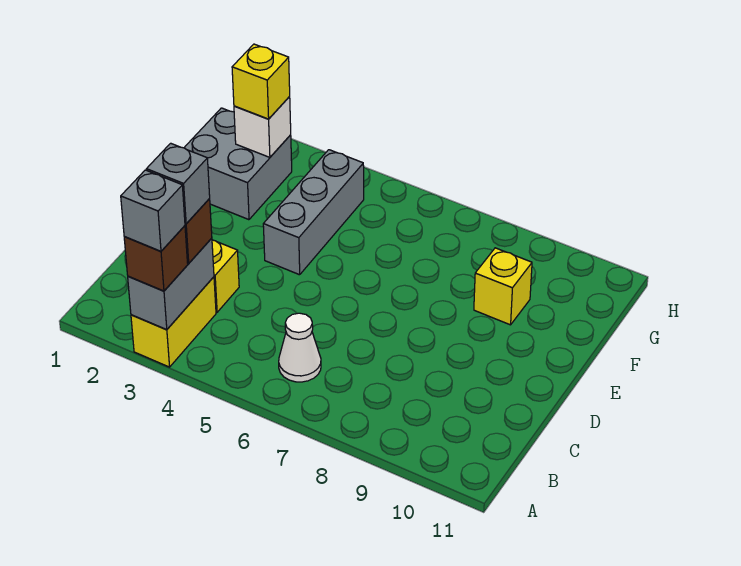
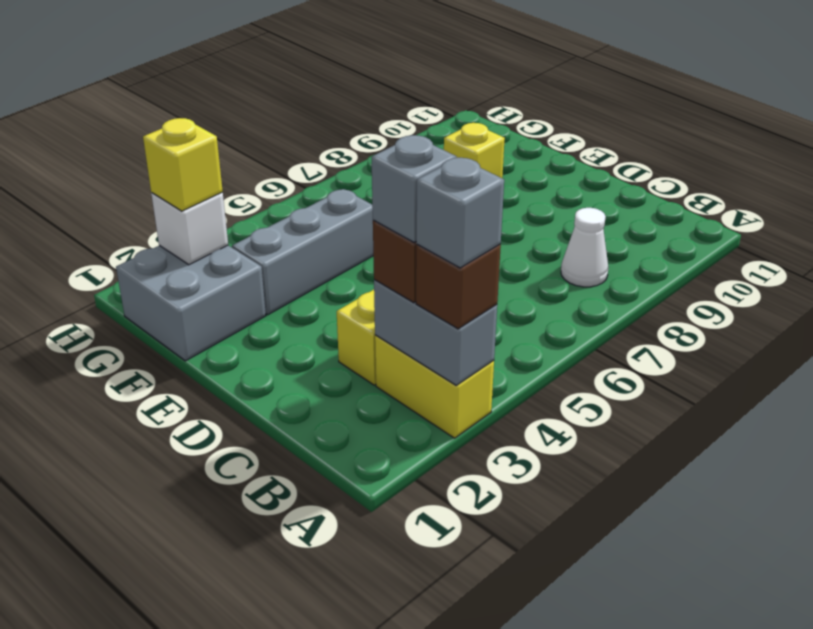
white 1x1 cone [279,313,321,382] -> white 1x1 cone moved to [561,208,608,287]
grey 1x3 brick [263,150,364,275] -> grey 1x3 brick turned to [232,189,373,315]

